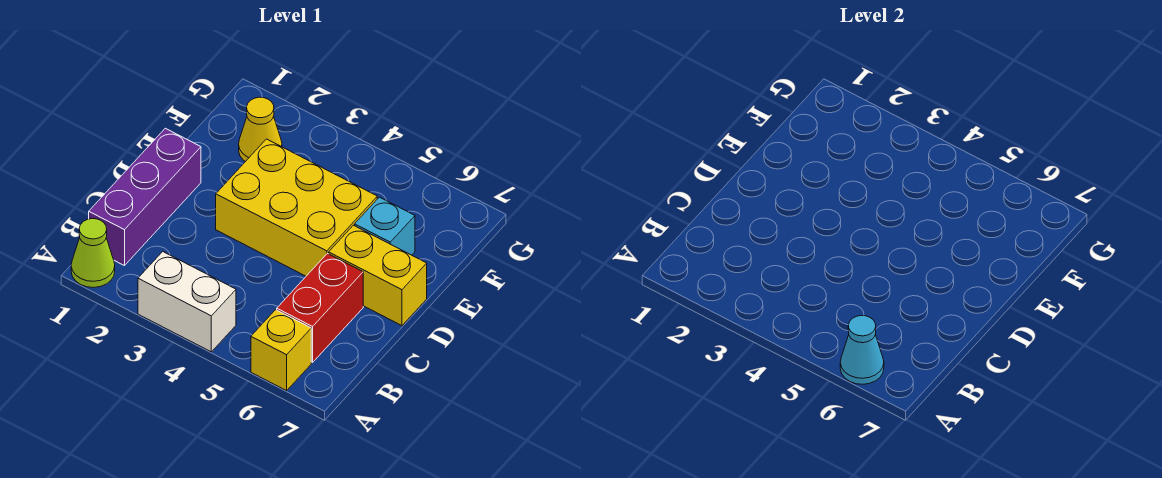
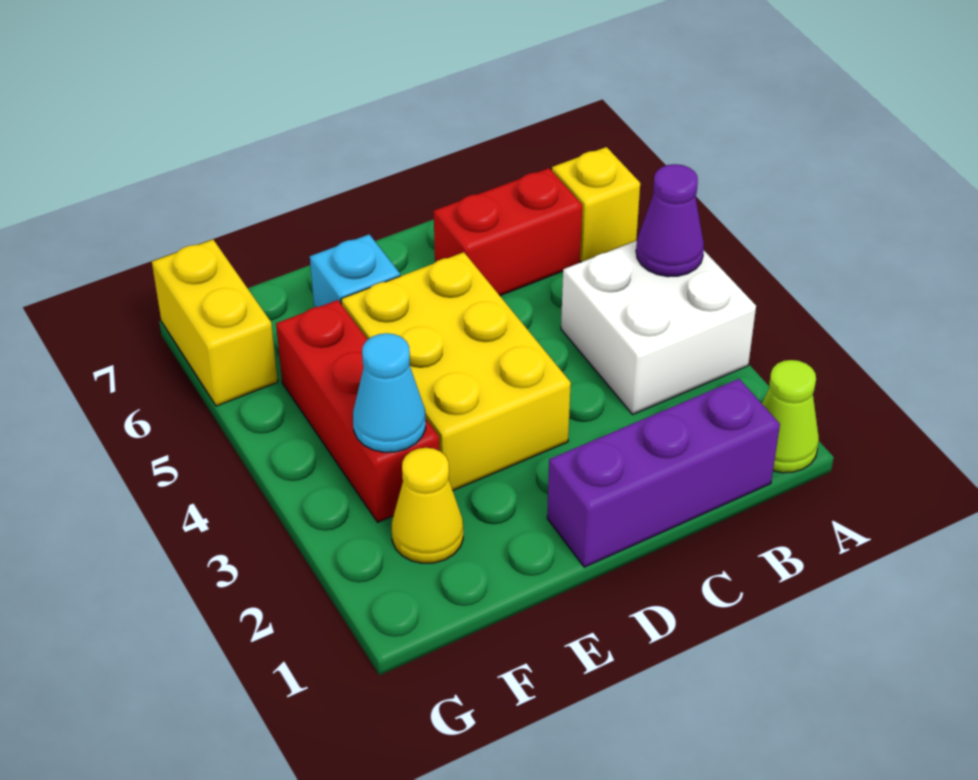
white 1x2 brick [138,252,236,352] -> white 2x2 brick [561,241,756,414]
none -> purple 1x1 cone [636,164,704,277]
cyan 1x1 cone [840,316,884,384] -> cyan 1x1 cone moved to [353,333,426,452]
yellow 1x2 brick [329,225,427,326] -> yellow 1x2 brick moved to [152,240,278,406]
none -> red 1x3 brick [276,300,439,522]

